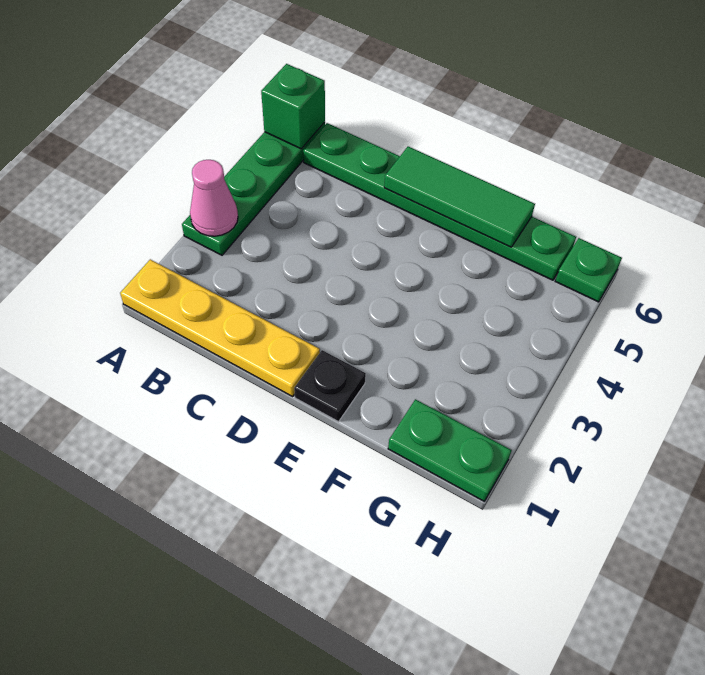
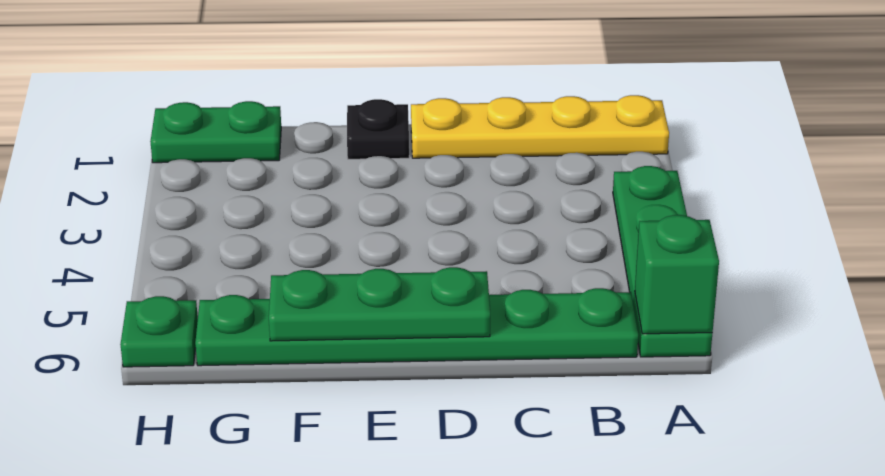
pink 1x1 cone [190,160,238,236] -> none
green 1x3 tile [384,146,535,247] -> green 1x3 plate [269,267,490,341]

